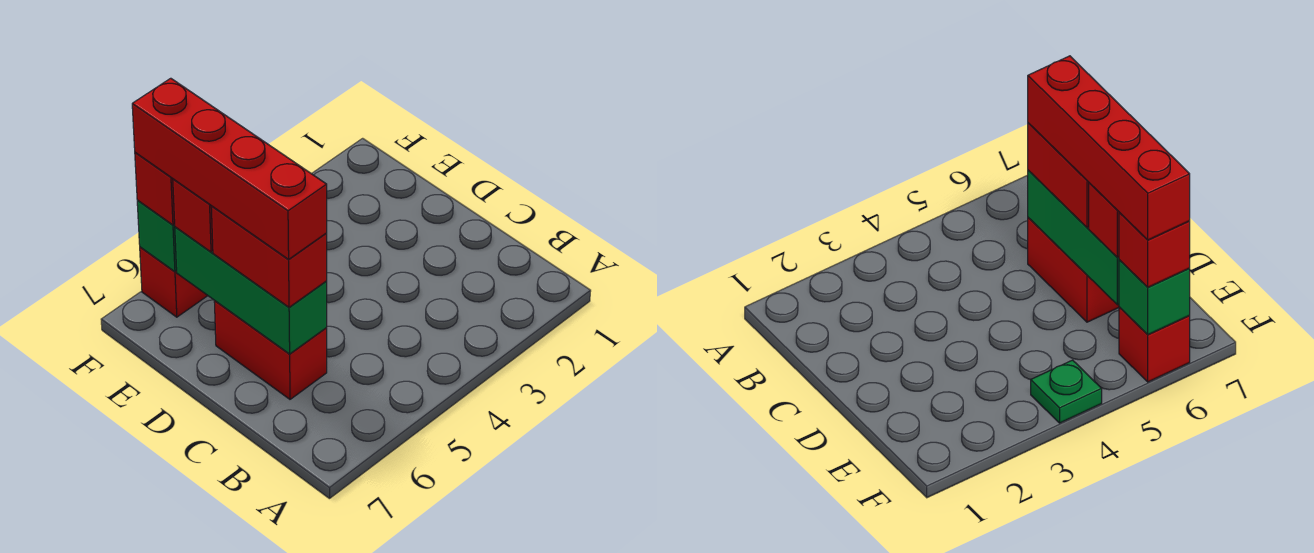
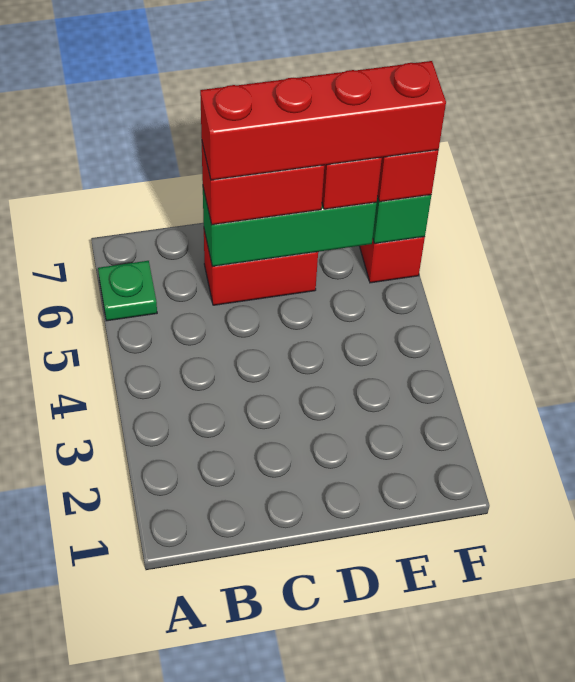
green 1x1 plate [1031,360,1102,423] -> green 1x1 plate moved to [98,261,157,321]

